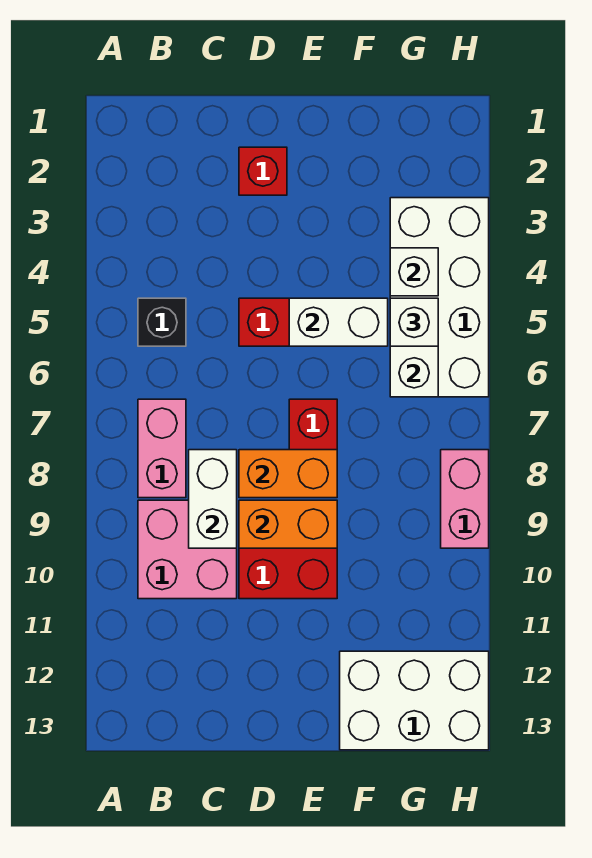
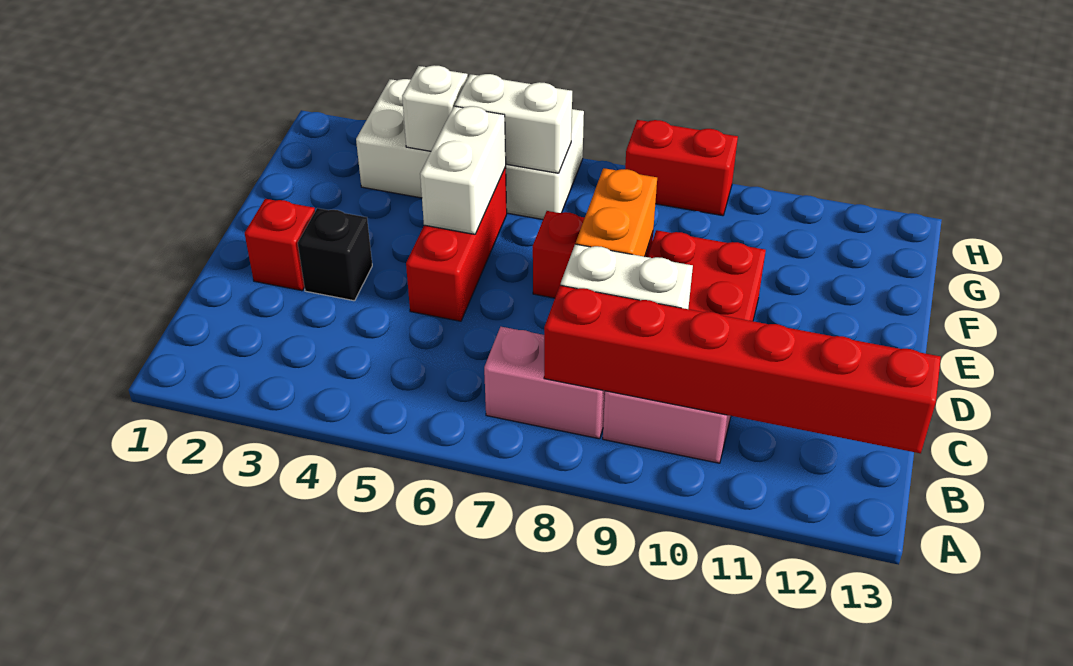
black 1x1 brick [138,298,186,346] -> black 1x1 brick moved to [298,208,372,301]
none -> red 1x6 brick [544,285,941,453]
orange 1x2 brick [239,500,337,548] -> none
white 2x3 brick [340,651,489,750] -> none
white 1x1 brick [390,298,438,346] -> none
pink 1x2 brick [441,450,489,548] -> red 1x2 brick [625,120,738,216]

